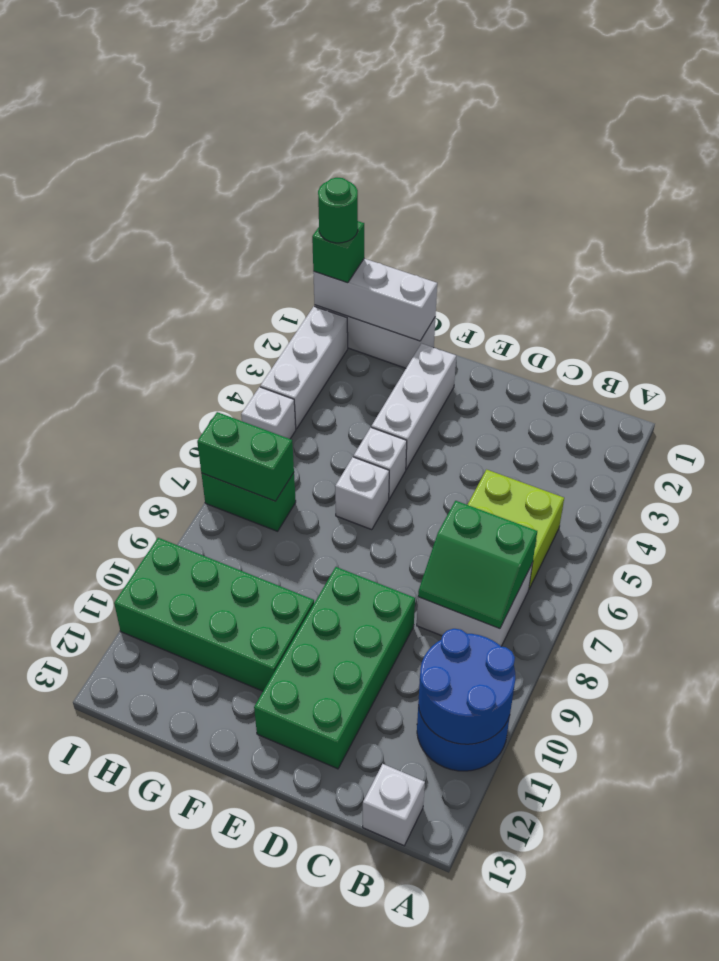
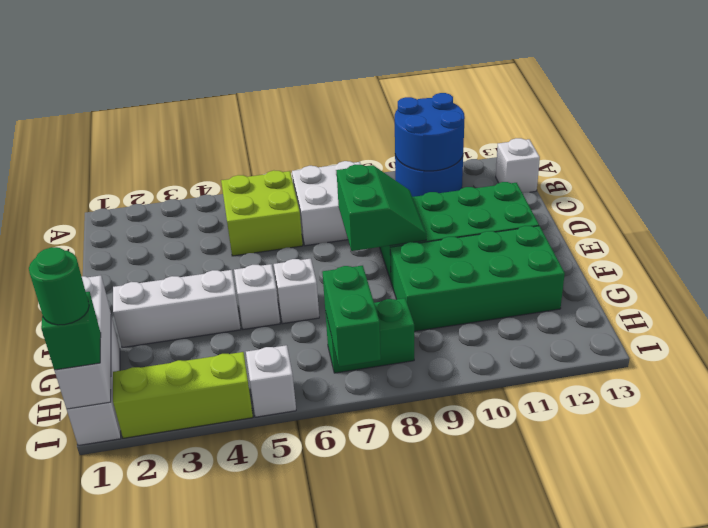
green 2x2 slope [418,501,537,629] -> green 2x2 slope moved to [336,165,426,251]
green 2x4 brick [114,538,314,691] -> green 2x4 brick turned to [390,226,565,331]
green 1x2 brick [201,473,296,531] -> green 1x2 brick turned to [325,298,414,373]
white 1x3 brick [260,306,348,429] -> lime 1x3 brick [113,352,253,438]

